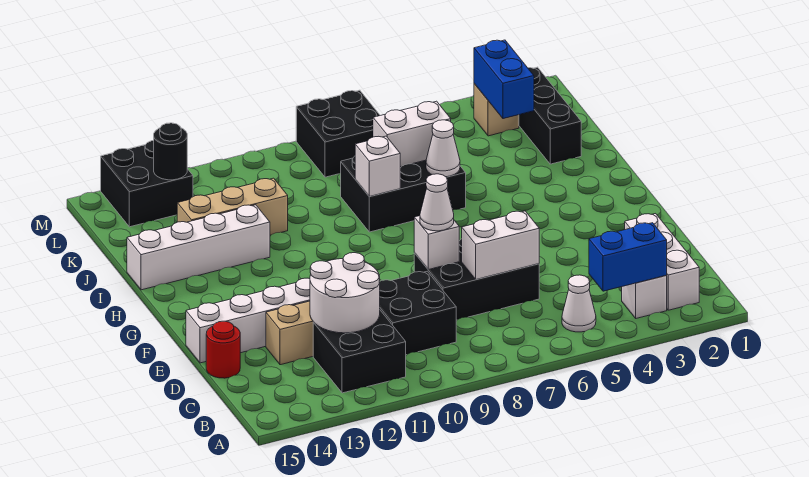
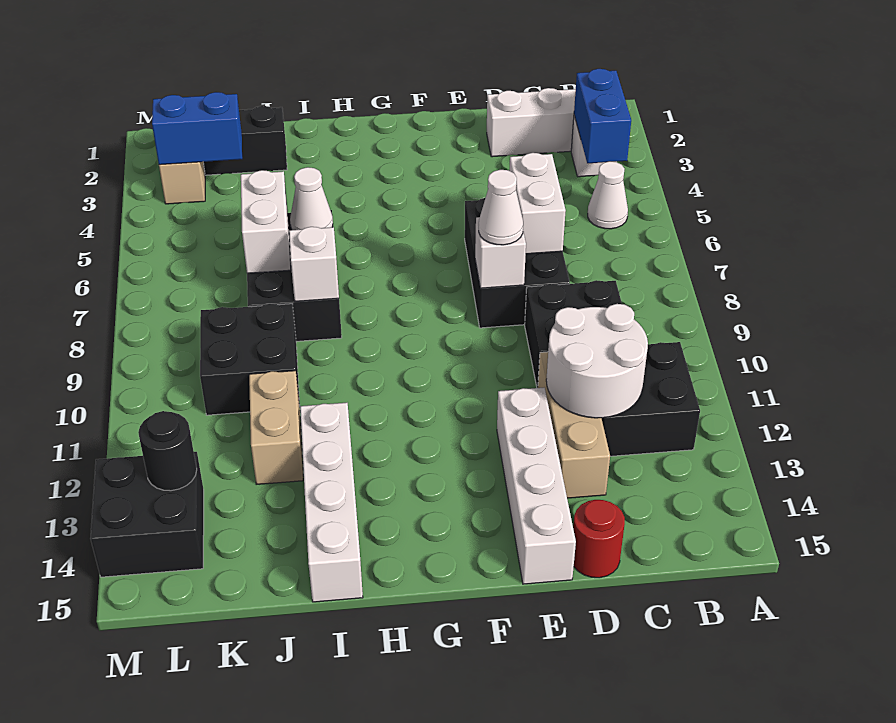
tan 1x3 brick [177,178,288,235] -> tan 1x2 brick [249,371,303,485]
black 2x2 brick [296,90,380,177] -> black 2x2 brick moved to [200,304,300,415]

